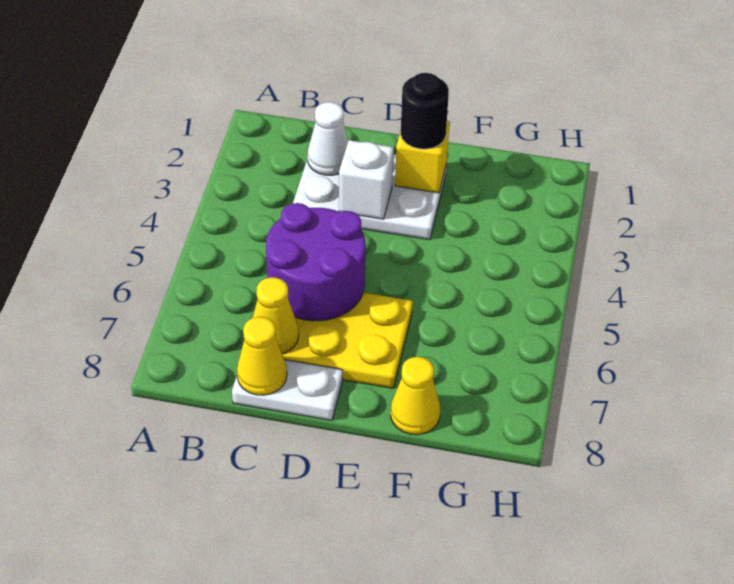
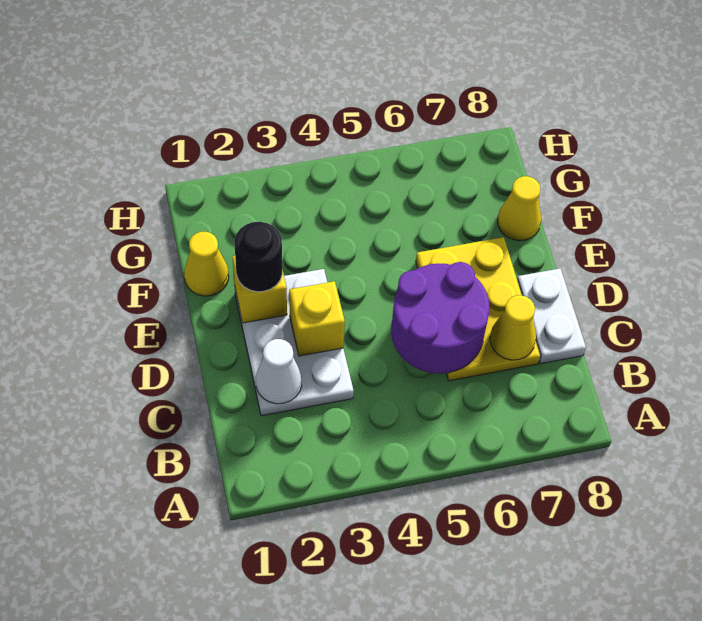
yellow 1x1 cone [237,317,287,395] -> yellow 1x1 cone moved to [184,232,229,296]
white 1x1 brick [339,140,394,219] -> yellow 1x1 brick [289,281,345,356]

